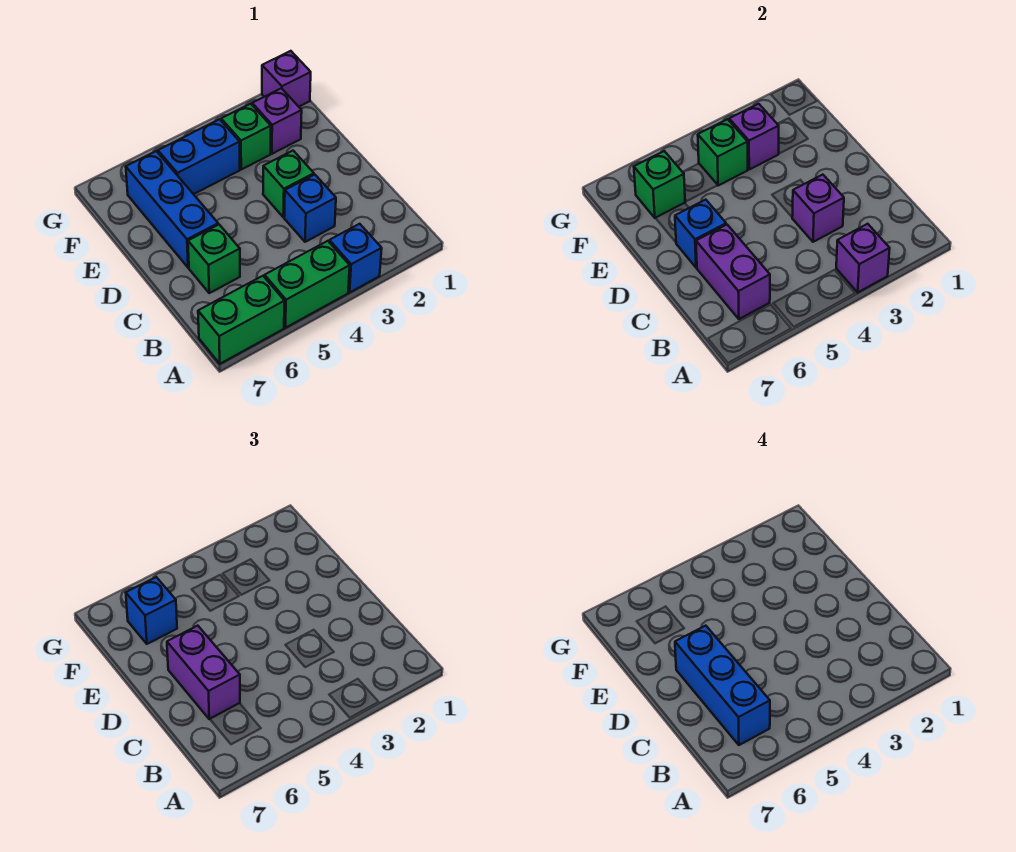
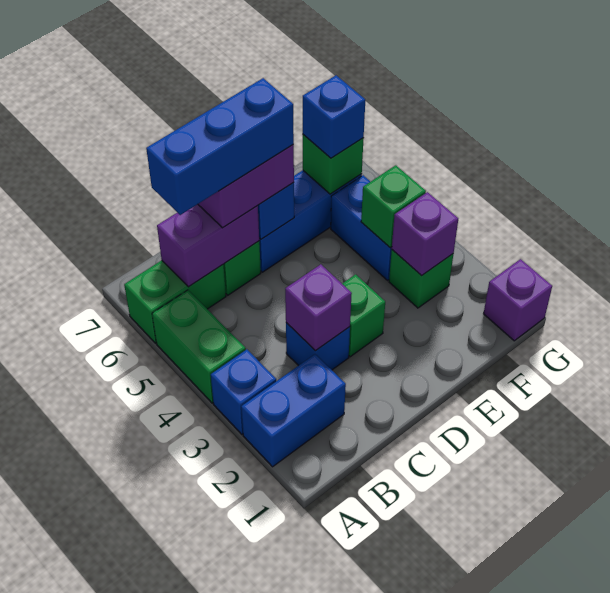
none -> blue 1x2 brick [241,354,346,467]
purple 1x1 brick [836,224,890,292] -> none
green 1x2 brick [198,276,284,364] -> green 1x2 brick turned to [124,260,226,343]
purple 1x1 brick [252,88,302,154] -> none

